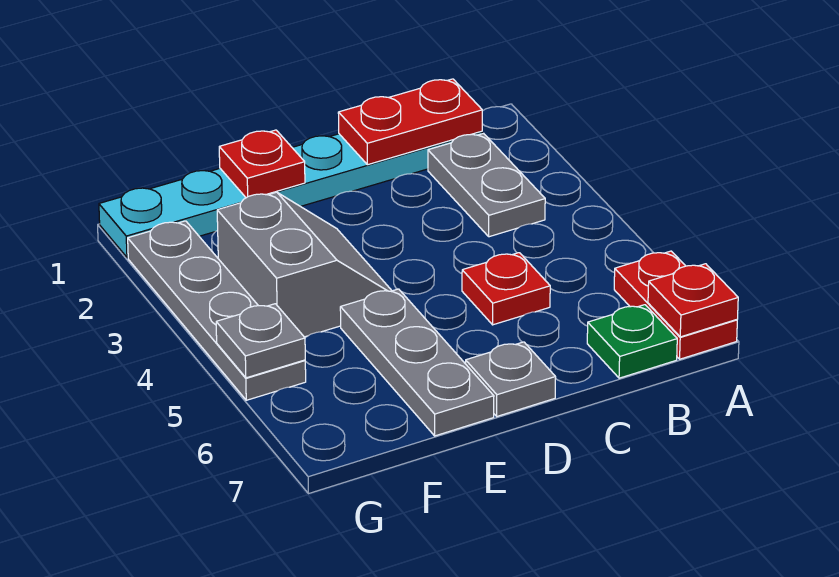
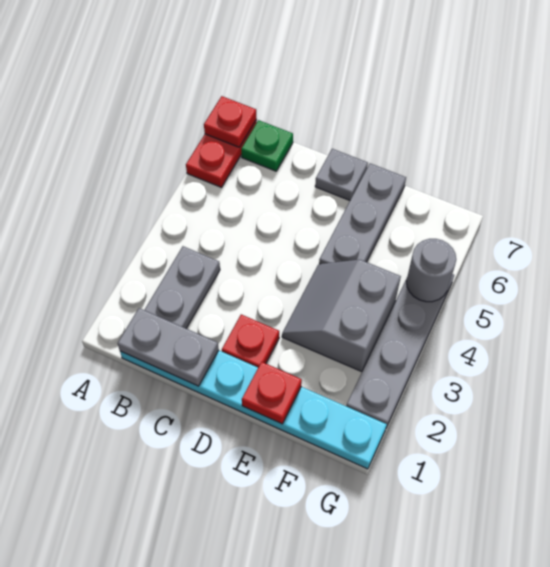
red 1x2 plate [338,79,482,165] -> grey 1x2 plate [118,308,219,386]
red 1x1 plate [462,253,550,325] -> red 1x1 plate moved to [222,315,279,367]
grey 1x1 plate [216,304,305,378] -> grey 1x1 round brick [407,239,456,302]

